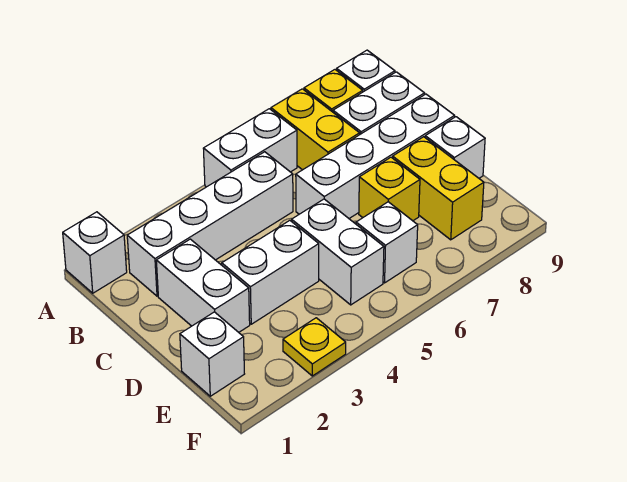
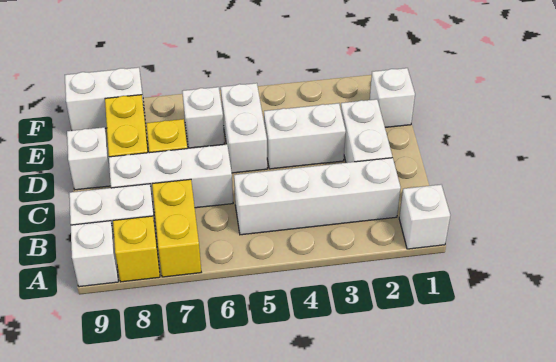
white 1x2 brick [203,109,297,187] -> white 1x2 brick moved to [65,67,145,131]
white 1x4 brick [296,94,455,218] -> white 1x3 brick [109,144,233,212]
yellow 1x1 plate [283,318,346,376] -> none

